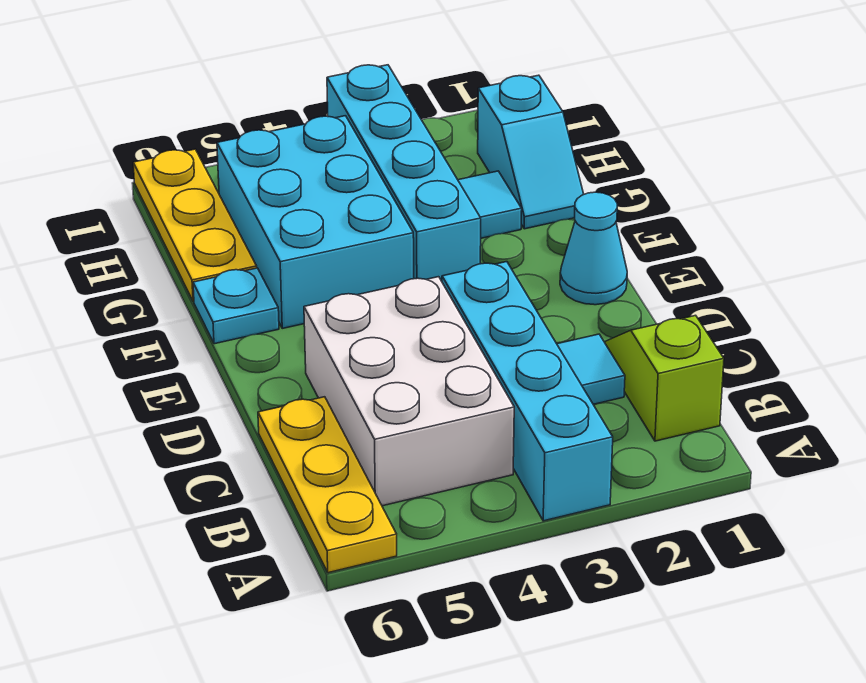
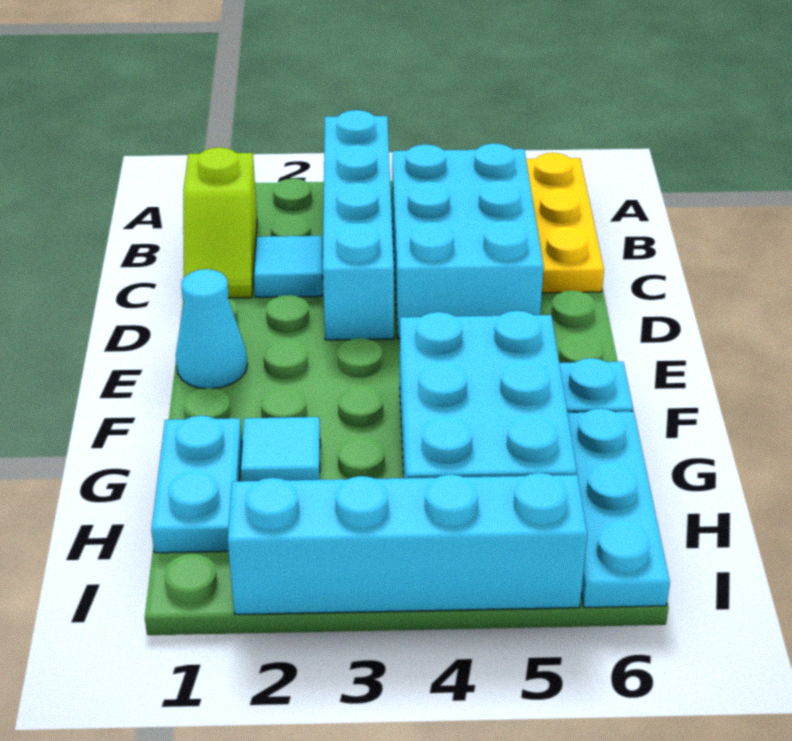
white 2x3 brick [304,277,514,506] -> cyan 2x3 brick [392,144,544,339]
cyan 1x4 brick [327,65,481,281] -> cyan 1x4 brick turned to [228,473,587,614]
cyan 1x2 slope [478,75,584,229] -> cyan 1x2 plate [151,416,242,553]
yellow 1x3 plate [133,149,257,302] -> cyan 1x3 plate [568,409,670,608]

